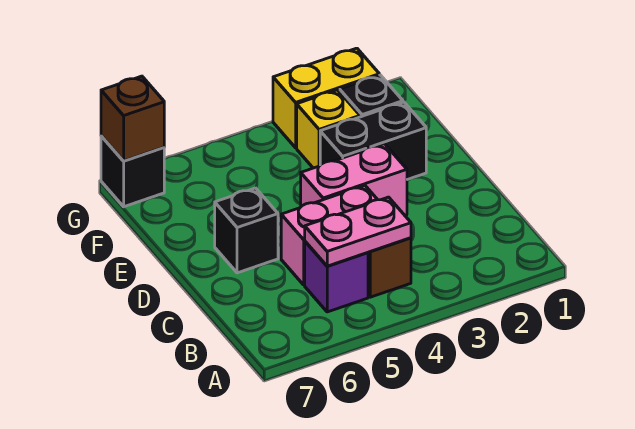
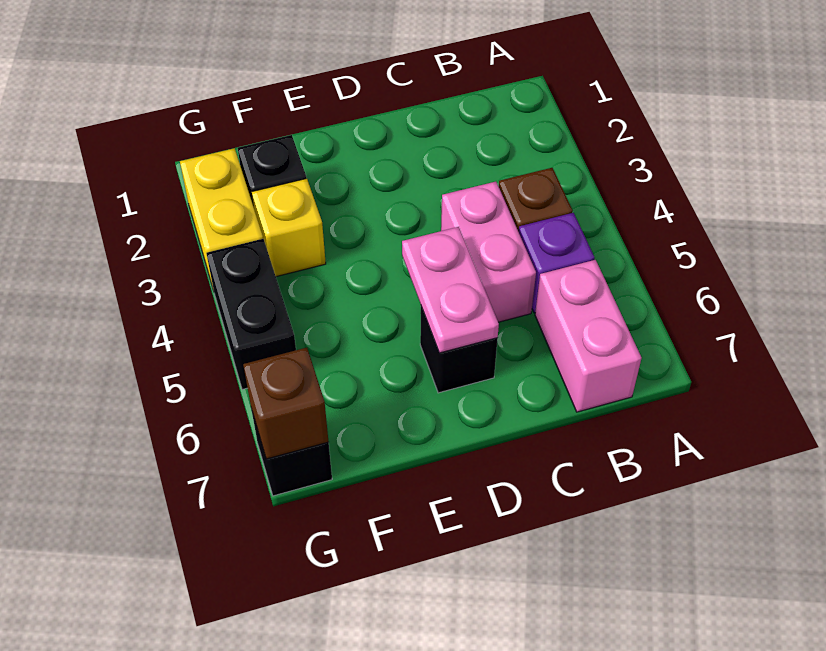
pink 1x2 plate [305,197,411,266] -> pink 1x2 plate moved to [402,227,499,353]
pink 1x2 brick [301,144,407,215] -> pink 1x2 brick moved to [535,260,642,412]
black 1x2 brick [320,102,426,180] -> black 1x2 brick moved to [206,239,296,390]

